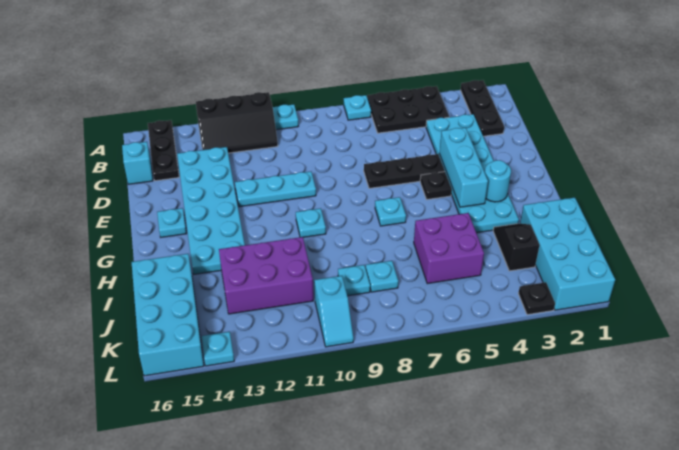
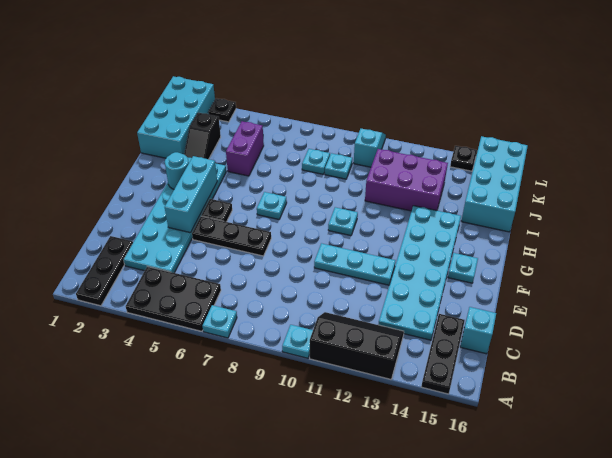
purple 2x2 brick [414,213,484,284] -> purple 1x2 brick [226,121,264,176]
cyan 1x1 plate [201,332,234,366] -> black 1x1 plate [450,146,477,171]

